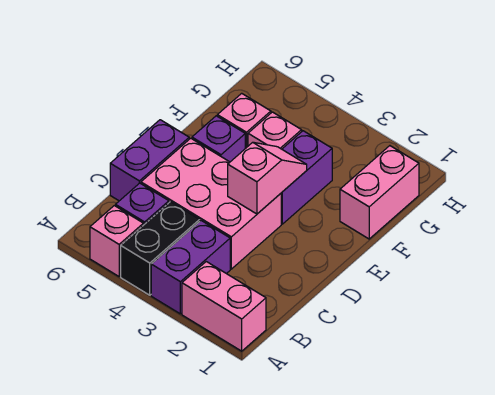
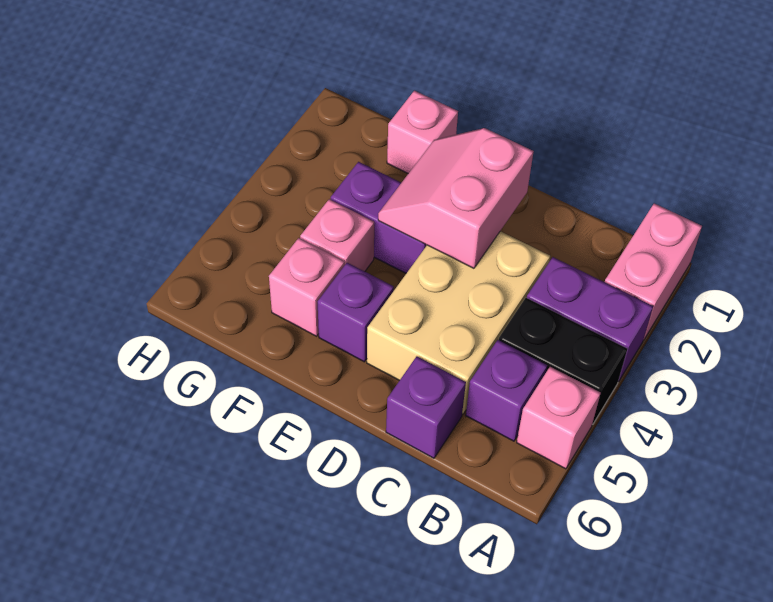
pink 2x3 brick [141,138,281,269] -> tan 2x3 brick [367,231,550,414]
purple 1x2 brick [110,120,189,201] -> purple 1x1 brick [386,356,466,458]
pink 1x2 slope [228,142,307,214] -> pink 2x2 slope [378,128,534,268]
pink 1x2 brick [340,146,419,239] -> pink 1x1 brick [387,91,458,174]

